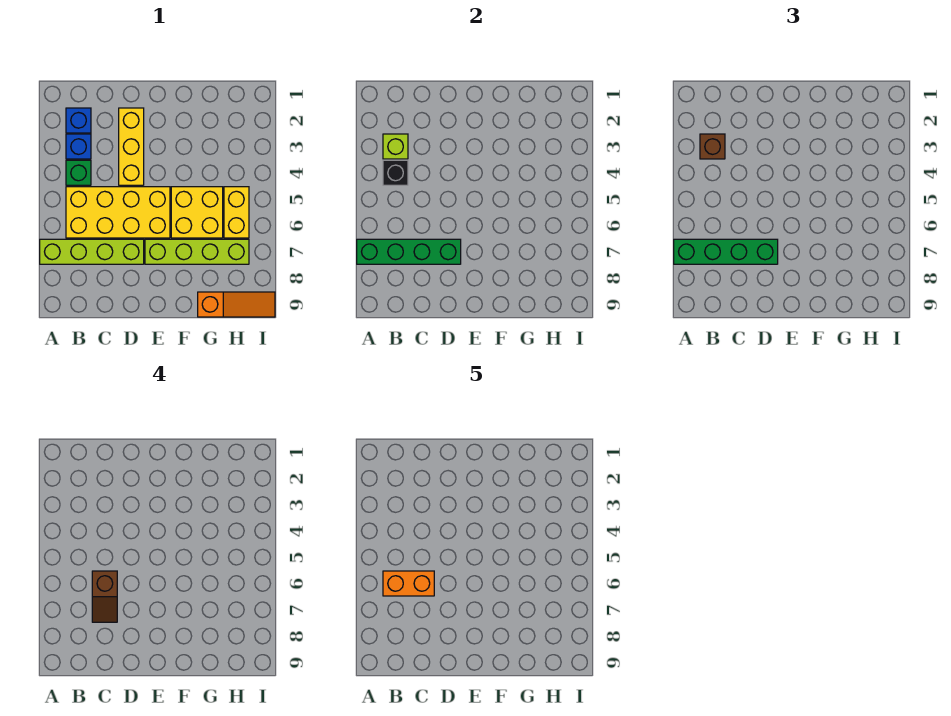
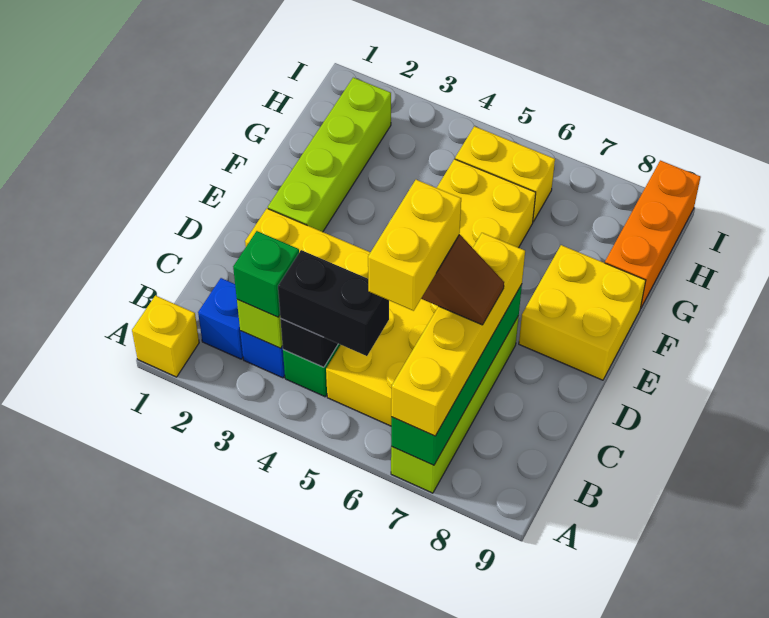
none -> yellow 1x1 brick [132,295,199,377]
green 1x4 brick [674,239,778,264] -> yellow 1x4 brick [391,233,525,436]
brown 1x1 brick [700,134,725,159] -> green 1x1 brick [233,231,299,317]
none -> black 1x2 brick [278,250,389,356]
orange 1x2 brick [383,571,434,596] -> yellow 1x2 brick [368,180,461,311]
lime 1x4 brick [145,239,249,264] -> lime 1x4 brick moved to [268,78,391,232]
none -> yellow 2x2 brick [519,245,646,380]
orange 1x3 slope [198,292,275,317] -> orange 1x3 brick [605,160,700,309]

